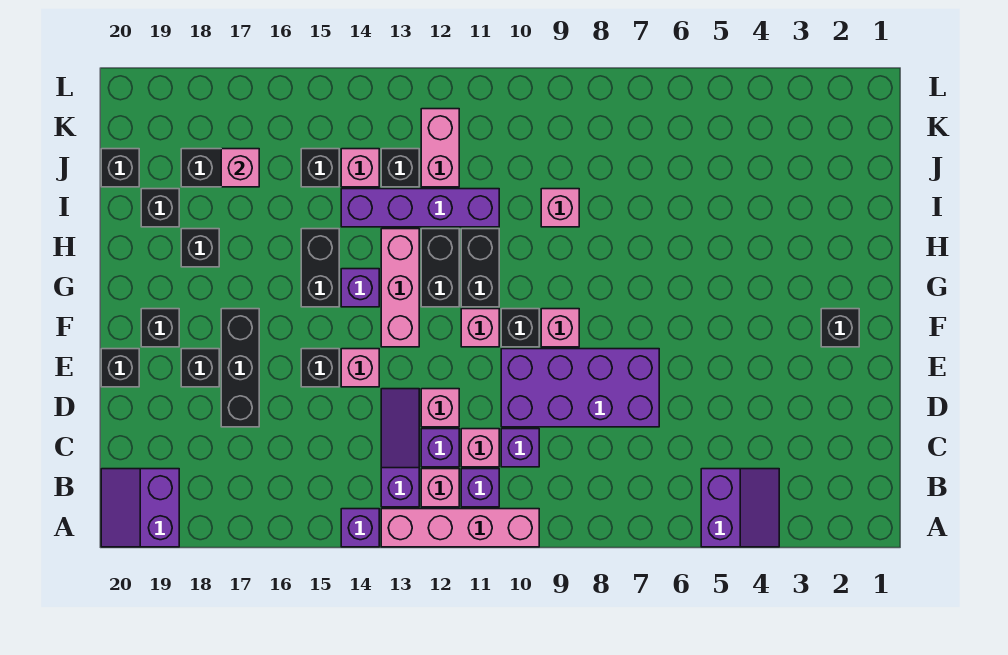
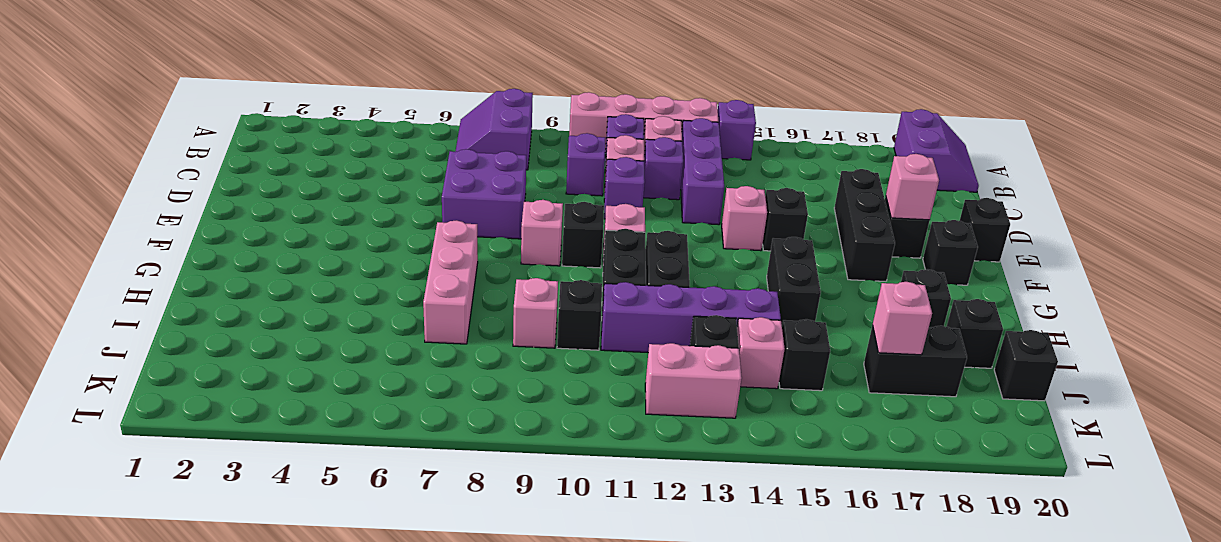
purple 2x2 slope [701,469,779,547] -> purple 2x2 slope moved to [455,89,533,170]
purple 1x3 slope [381,389,419,507] -> purple 1x3 brick [681,118,724,225]
purple 2x4 brick [501,349,659,427] -> purple 2x2 brick [442,149,526,239]
pink 1x1 brick [421,389,459,427] -> pink 1x1 brick moved to [886,154,939,220]
black 1x1 brick [821,309,859,347] -> black 1x1 brick moved to [557,280,602,350]
pink 1x3 brick [381,229,419,347] -> pink 1x3 brick moved to [423,220,478,344]
purple 1x1 brick [341,269,379,307] -> purple 1x1 brick moved to [604,157,645,219]
pink 1x2 brick [421,109,459,187] -> pink 1x2 brick turned to [645,343,742,418]

